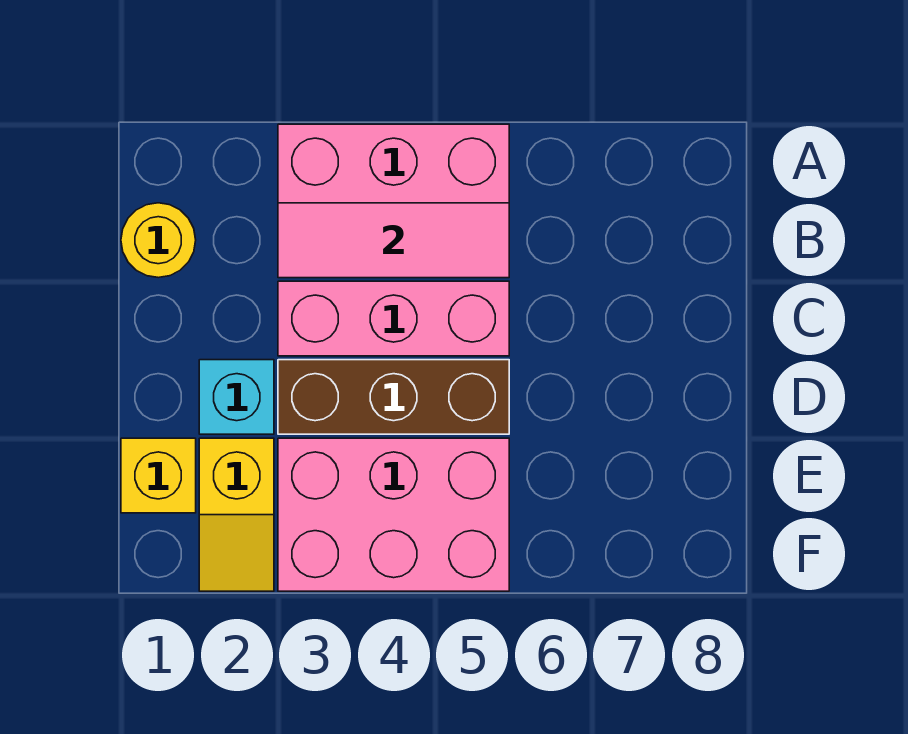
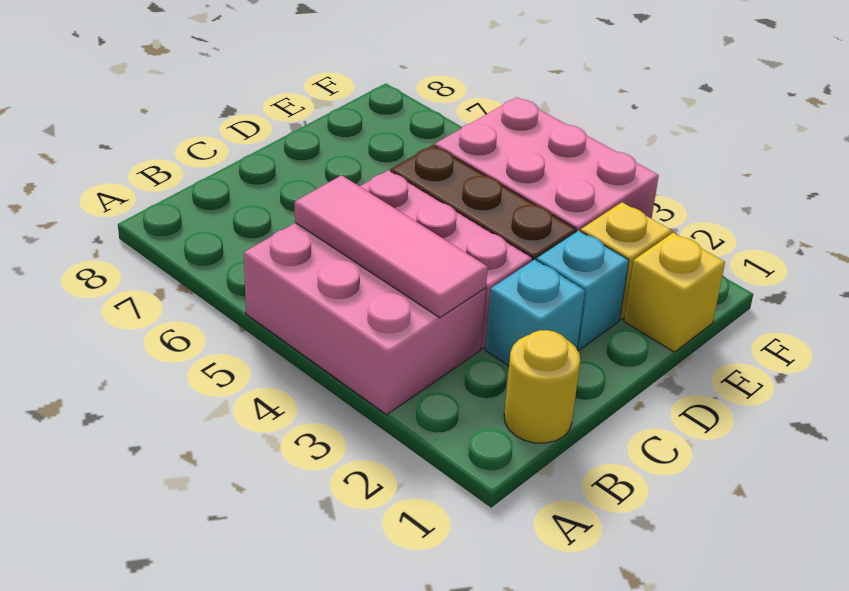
none -> cyan 1x1 brick [485,260,585,366]

